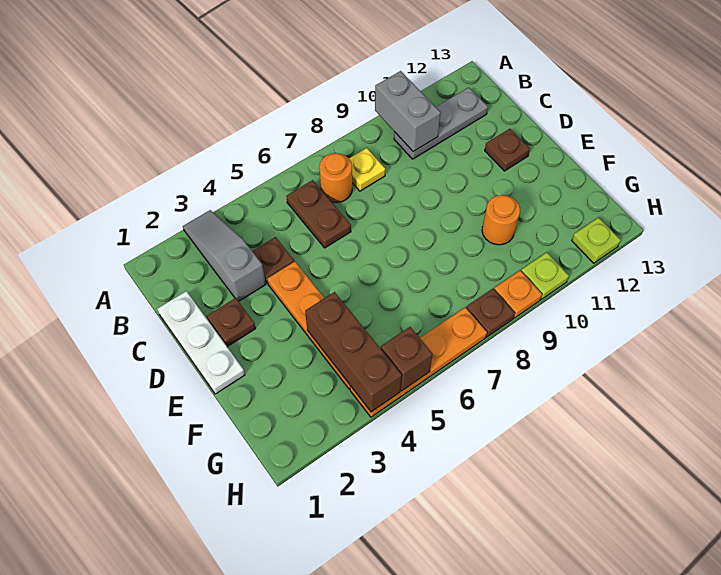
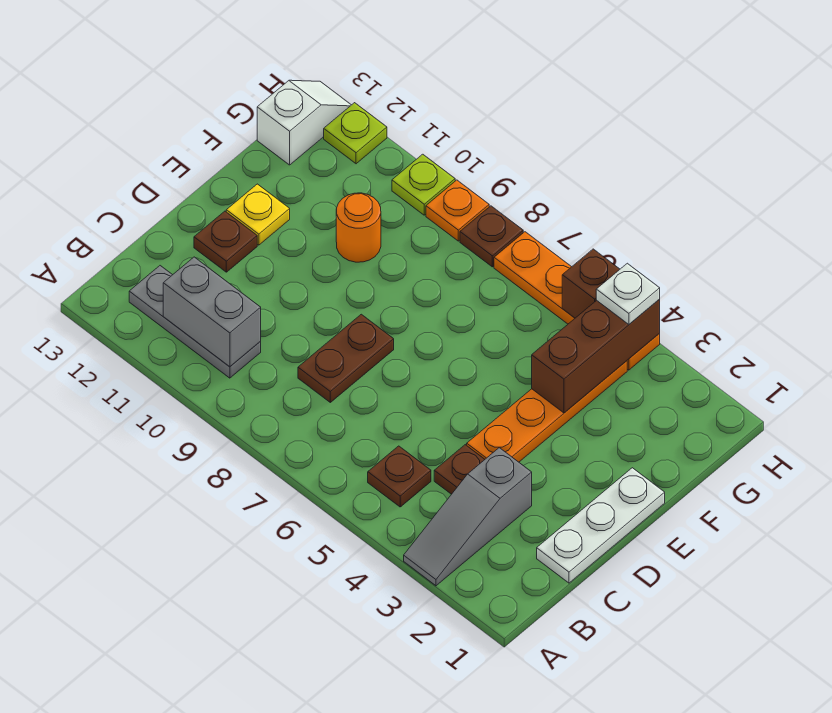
grey 1x2 brick [375,71,441,152] -> grey 1x2 brick turned to [163,257,261,367]
brown 1x2 plate [286,180,351,248] -> brown 1x2 plate moved to [298,314,394,402]
orange 1x1 round brick [319,153,352,203] -> none
yellow 1x1 plate [349,148,385,191] -> yellow 1x1 plate moved to [226,184,290,245]
brown 1x1 plate [207,298,256,347] -> brown 1x1 plate moved to [368,446,431,507]
none -> white 1x2 slope [257,80,351,165]
none -> white 1x1 plate [596,263,660,324]

